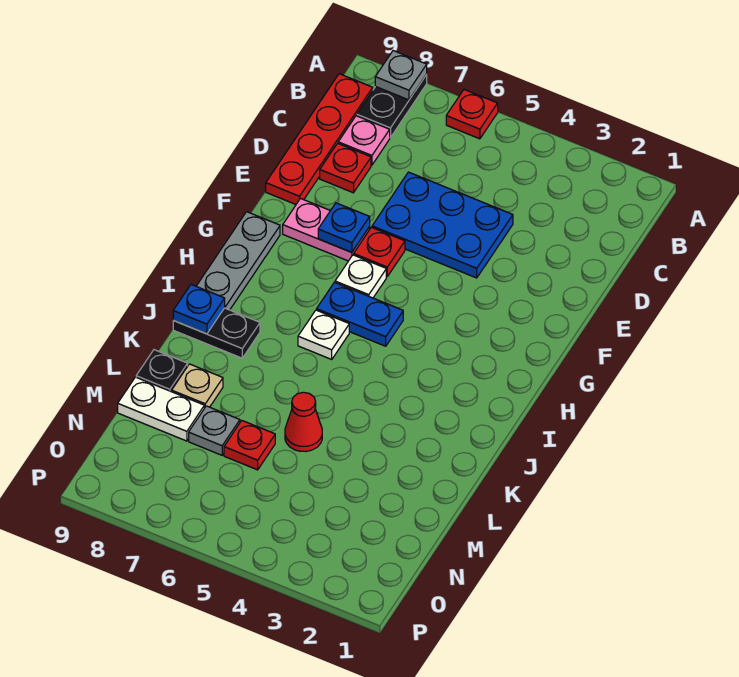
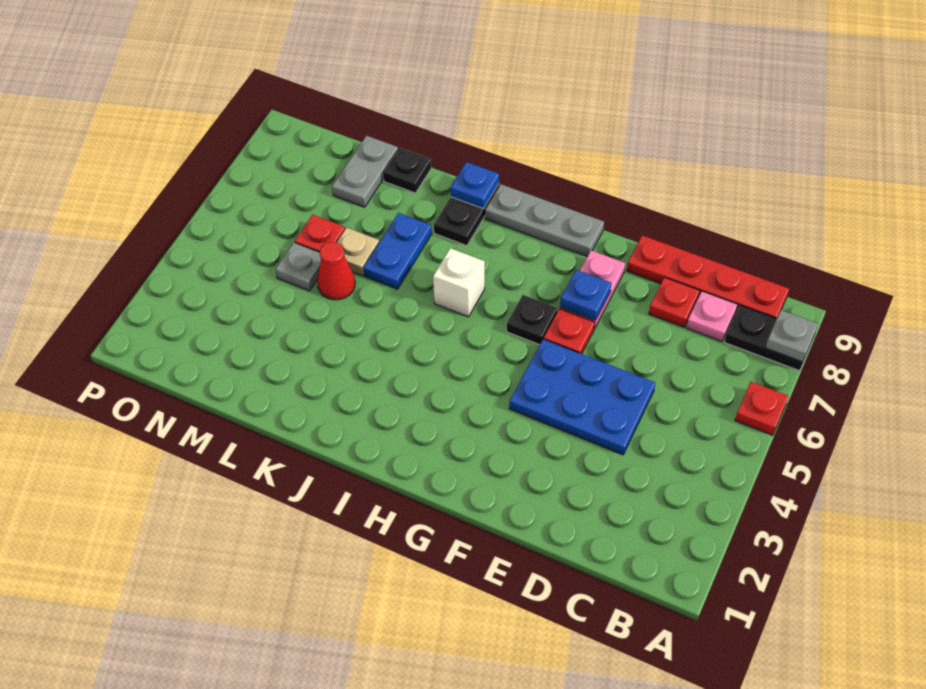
blue 2x3 plate [372,172,513,278] -> blue 2x3 plate turned to [509,339,655,455]
white 1x1 plate [335,255,386,298] -> black 1x1 plate [506,295,557,345]
blue 1x2 plate [317,282,403,346] -> blue 1x2 plate moved to [364,213,432,289]
white 1x1 plate [298,310,349,359] -> white 1x1 brick [433,248,485,317]
tan 1x1 plate [172,364,223,408] -> tan 1x1 plate moved to [337,228,379,276]
grey 1x1 plate [189,406,240,455] -> grey 1x1 plate moved to [275,243,321,291]
white 1x2 plate [118,377,204,441] -> grey 1x2 plate [332,136,398,207]

